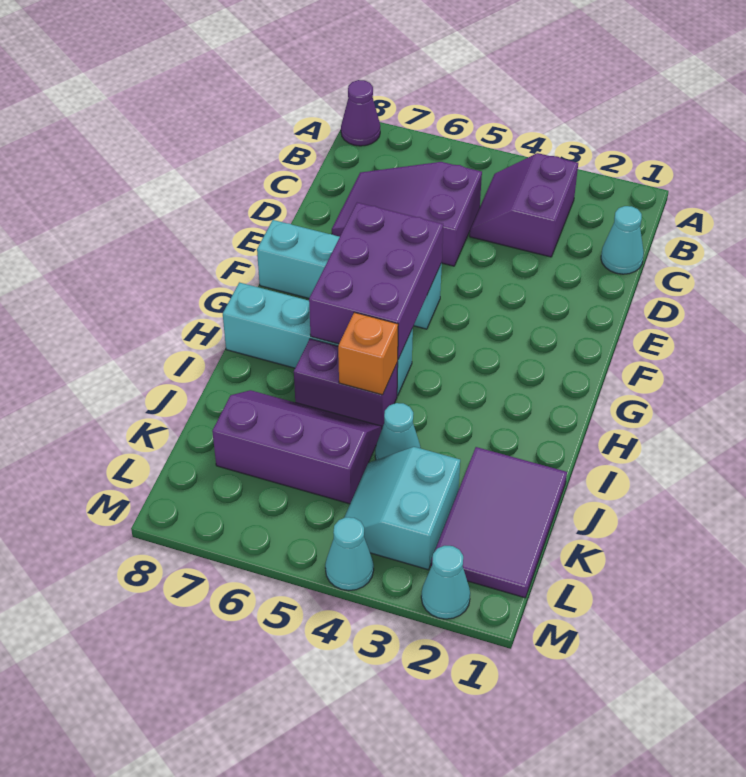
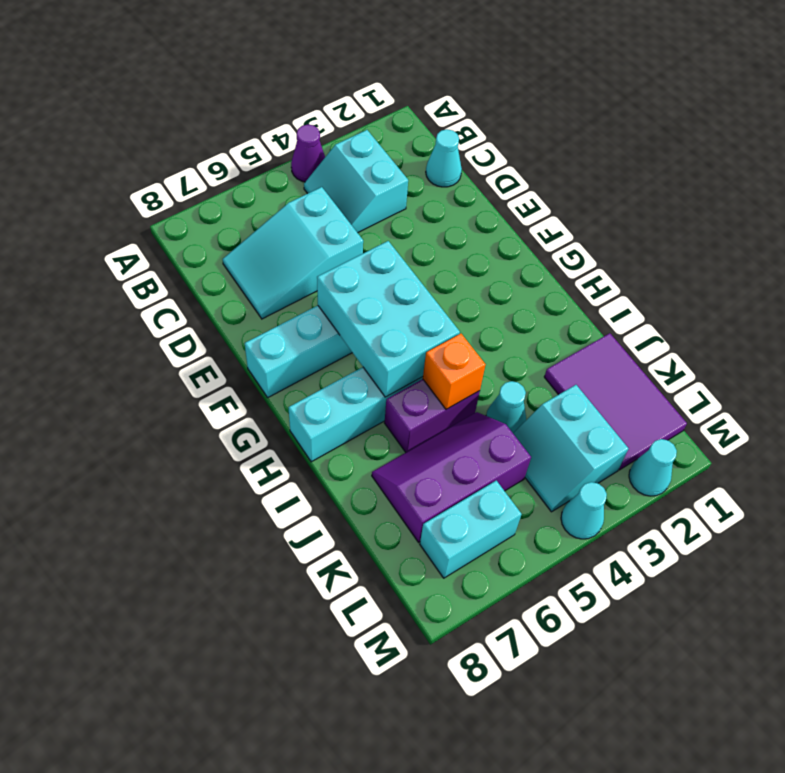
purple 1x1 cone [341,80,380,146] -> purple 1x1 cone moved to [291,125,325,182]
purple 2x2 slope [470,153,578,257] -> cyan 2x2 slope [304,130,408,233]
purple 2x3 slope [332,162,482,266] -> cyan 2x3 slope [223,187,363,319]
purple 2x3 brick [309,203,443,359] -> cyan 2x3 brick [317,241,460,397]
none -> cyan 1x2 brick [420,481,522,578]

